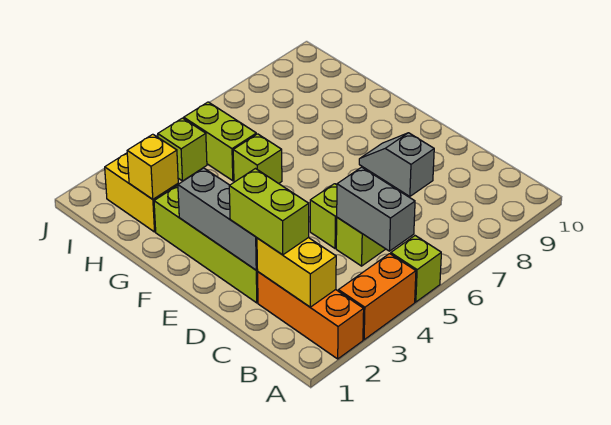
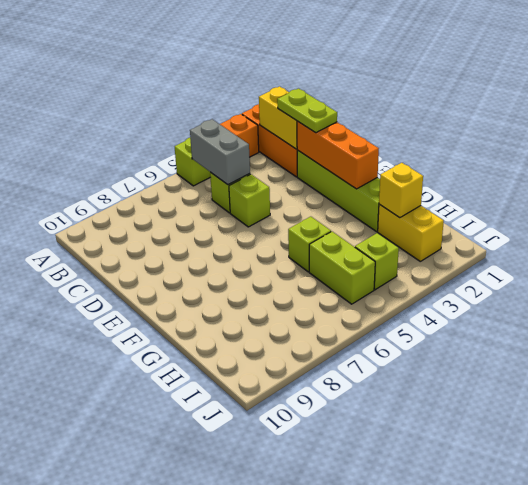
lime 1x2 brick [229,169,309,255] -> lime 1x2 plate [277,89,337,133]
grey 1x3 brick [178,168,257,270] -> orange 1x3 brick [297,121,379,189]
grey 1x2 slope [359,133,434,197] -> none

